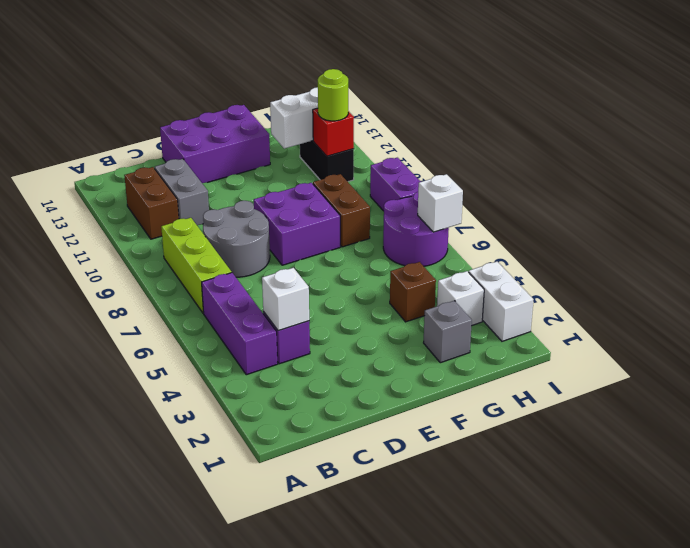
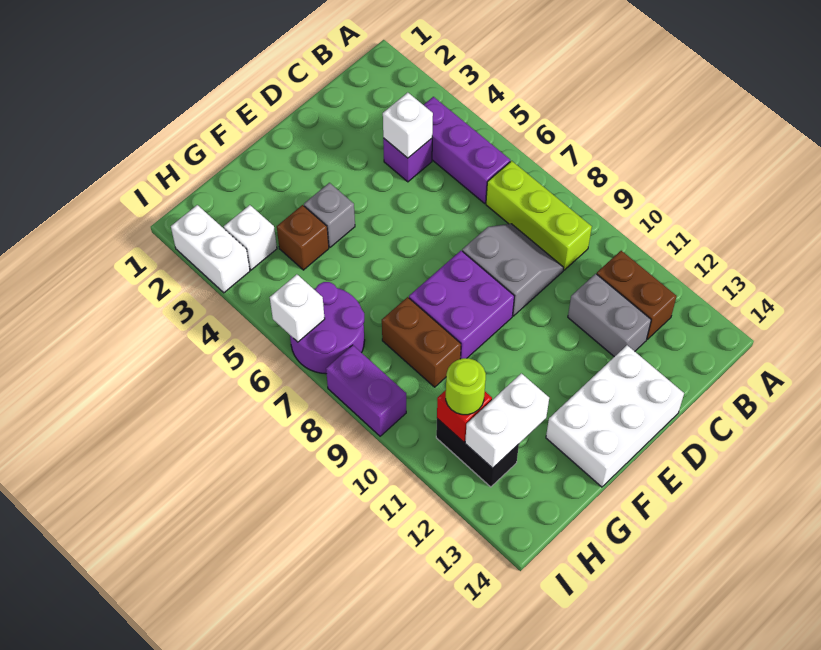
grey 2x2 round brick [203,201,270,277] -> grey 2x2 slope [462,224,564,316]
purple 2x3 brick [160,105,270,183] -> white 2x3 brick [546,345,684,487]
grey 1x1 brick [424,301,472,363] -> grey 1x1 brick moved to [304,183,355,247]

